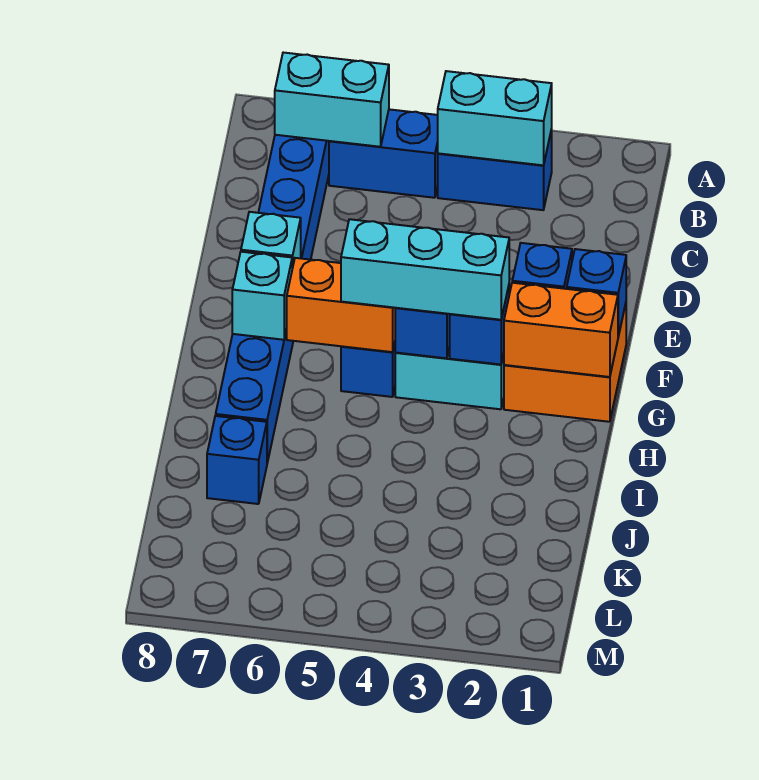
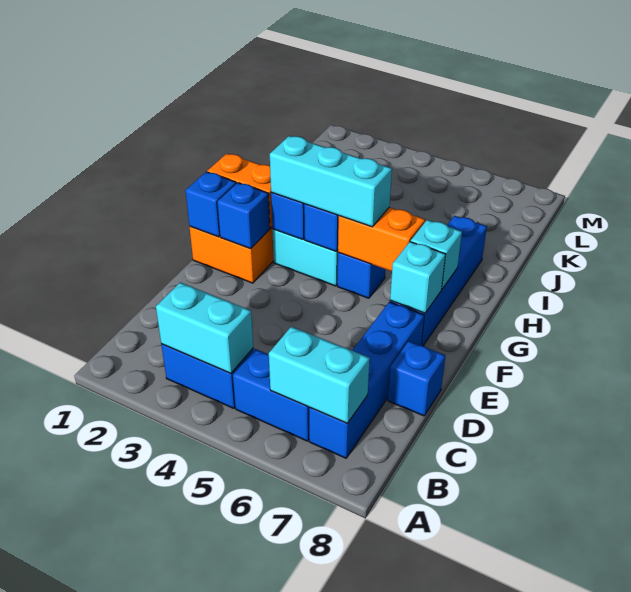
blue 1x1 brick [207,416,267,504] -> blue 1x1 brick moved to [388,341,445,416]

